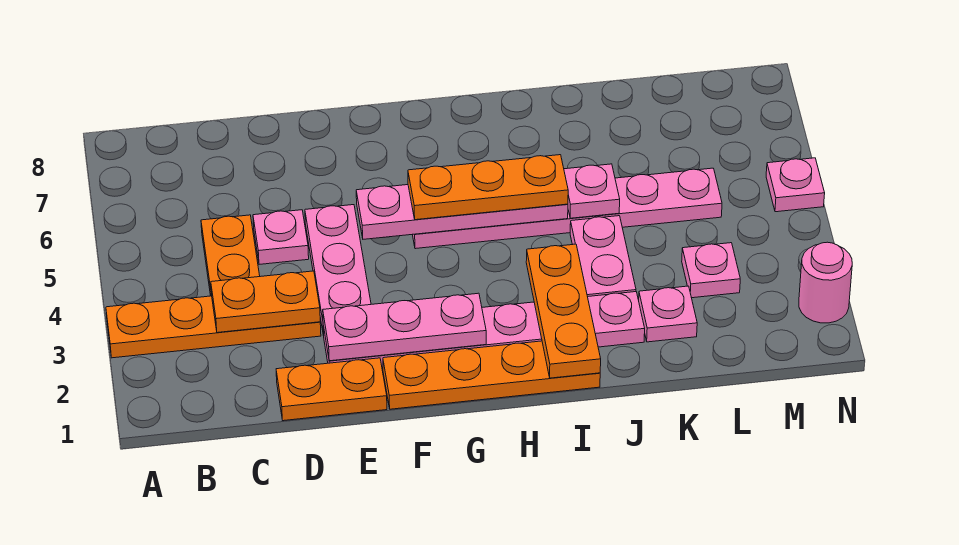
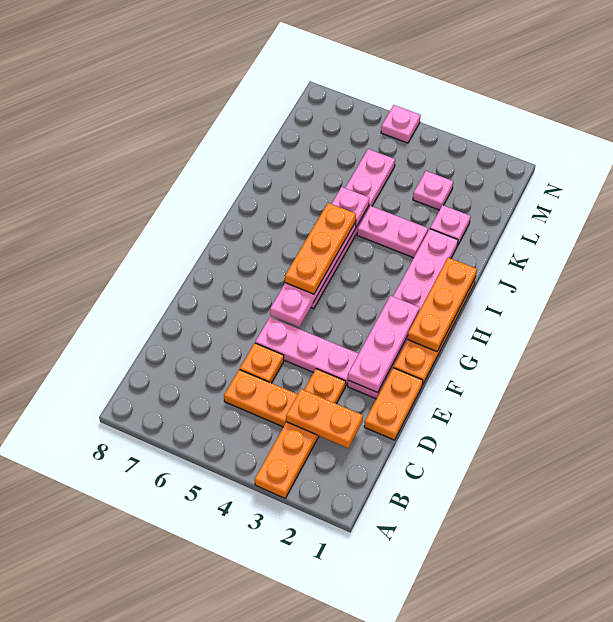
orange 1x2 plate [211,271,320,333] -> orange 1x2 plate turned to [286,389,363,448]
pink 1x1 plate [253,210,309,264] -> orange 1x1 plate [240,343,284,383]
orange 1x3 plate [526,244,601,378] -> orange 1x3 plate turned to [407,258,477,351]
pink 1x1 round brick [799,242,852,323] -> none

